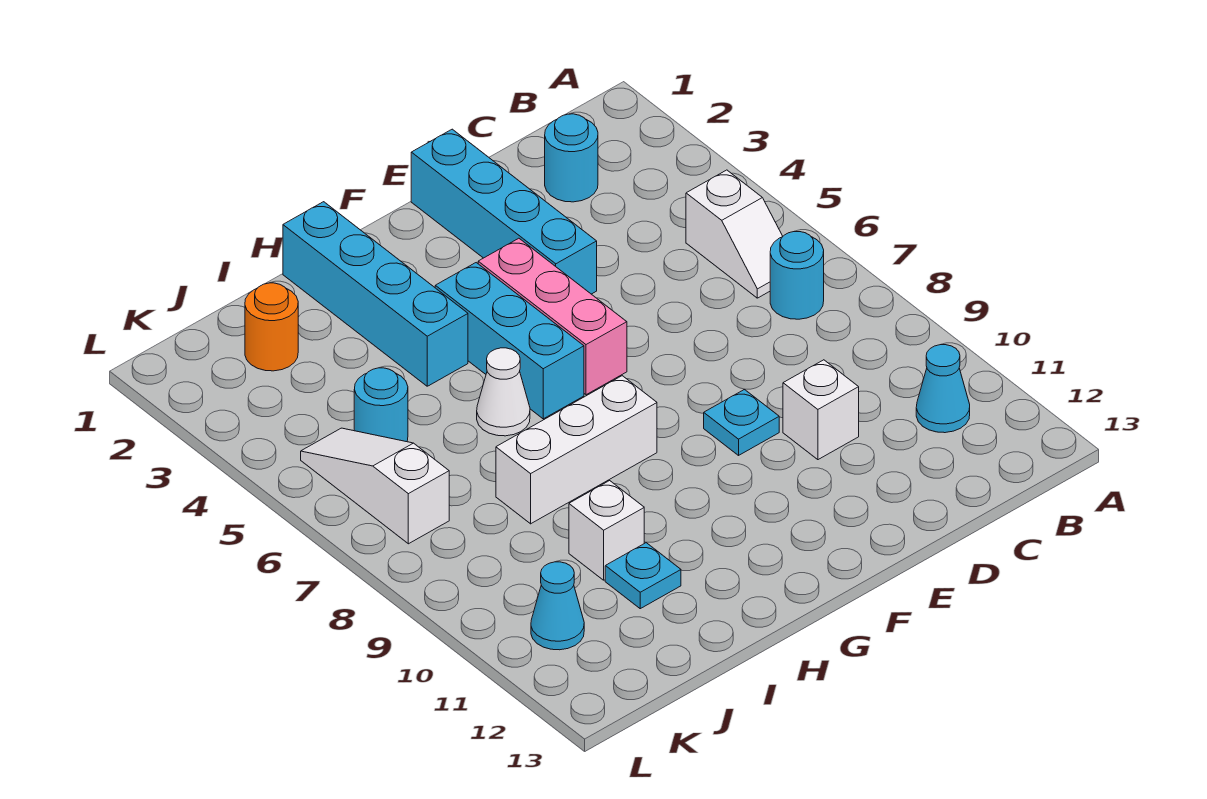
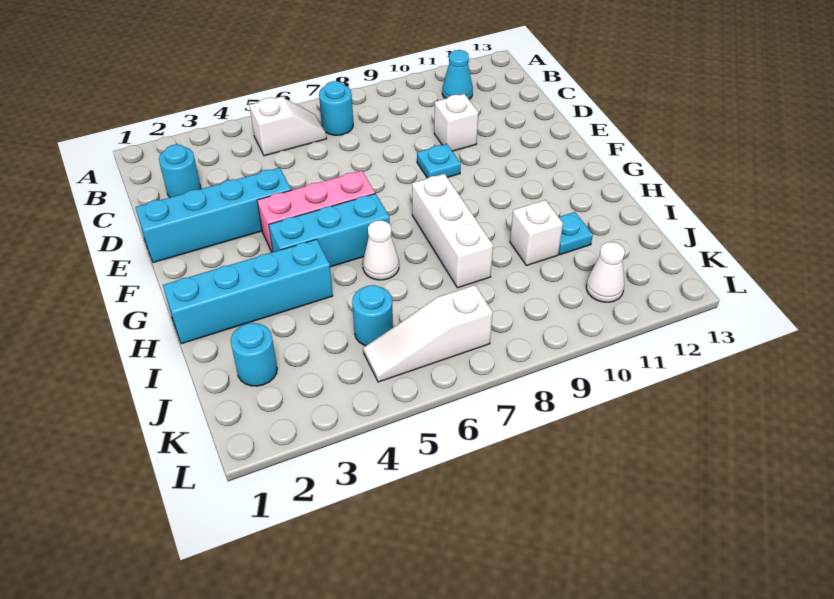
orange 1x1 round brick [245,283,298,371] -> cyan 1x1 round brick [231,323,277,386]
cyan 1x1 cone [531,562,584,650] -> white 1x1 cone [586,242,625,302]

